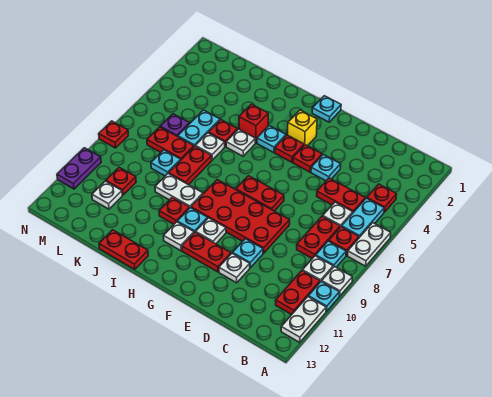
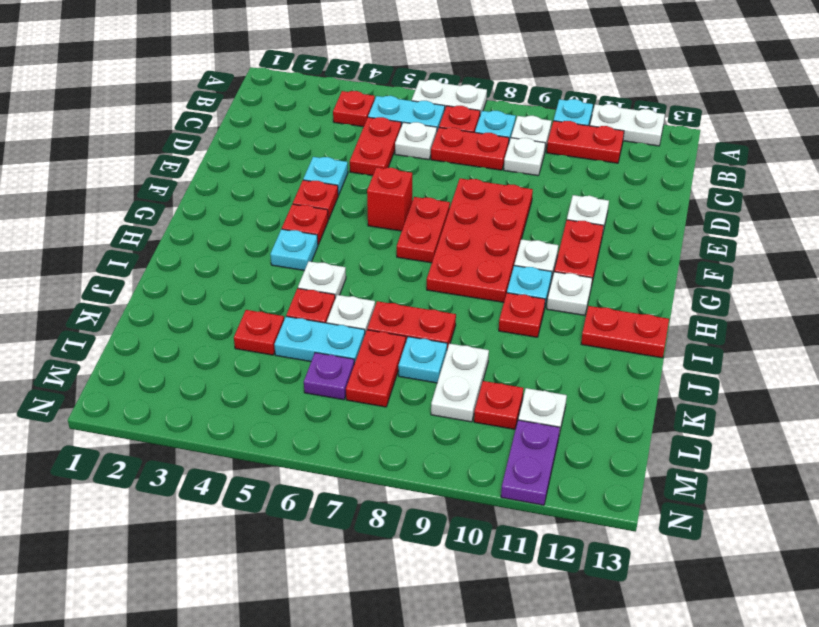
white 1x1 plate [322,266,352,296] -> white 1x1 plate moved to [504,138,545,176]
cyan 1x1 plate [233,239,263,268] -> none
cyan 1x1 plate [312,96,341,122] -> none
yellow 1x1 brick [288,110,317,146] -> none
red 1x1 brick [239,104,268,143] -> red 1x1 brick moved to [367,167,412,231]
white 1x2 plate [155,173,203,208] -> white 1x2 plate moved to [431,344,489,422]
red 1x2 plate [99,230,148,270] -> red 1x2 plate turned to [581,306,669,358]
red 1x1 plate [99,121,128,148] -> red 1x1 plate moved to [234,310,284,355]
purple 1x2 plate [57,148,101,189] -> purple 1x2 plate turned to [501,420,560,505]

